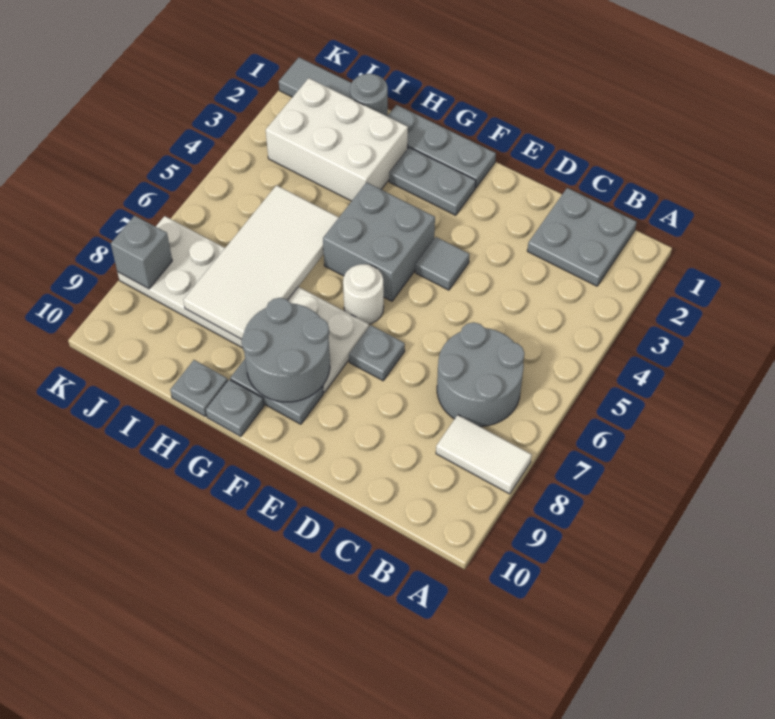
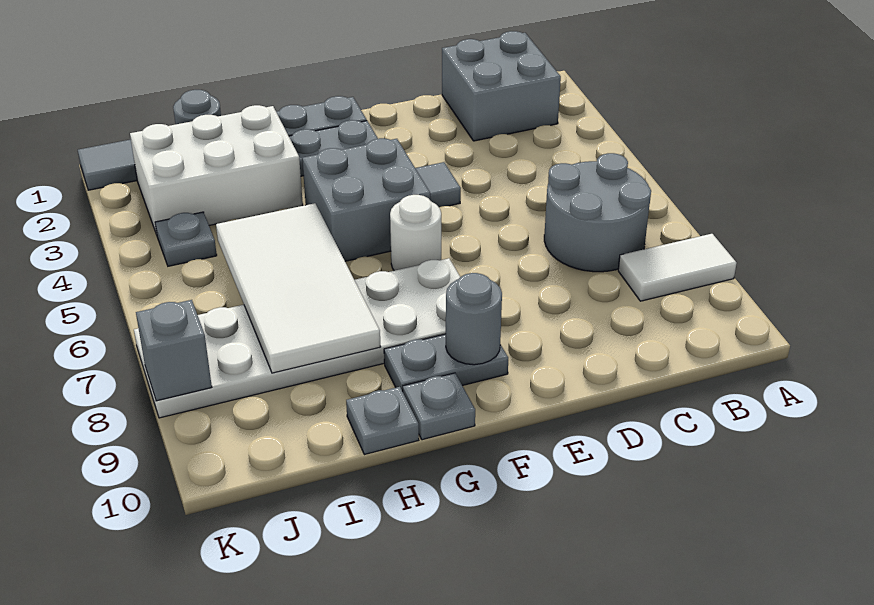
grey 2x2 plate [527,188,637,286] -> grey 2x2 brick [442,31,561,141]
grey 1x1 plate [349,325,405,381] -> grey 1x1 plate moved to [155,212,217,266]
grey 2x2 round brick [241,298,330,402] -> grey 1x1 round brick [446,273,502,365]

